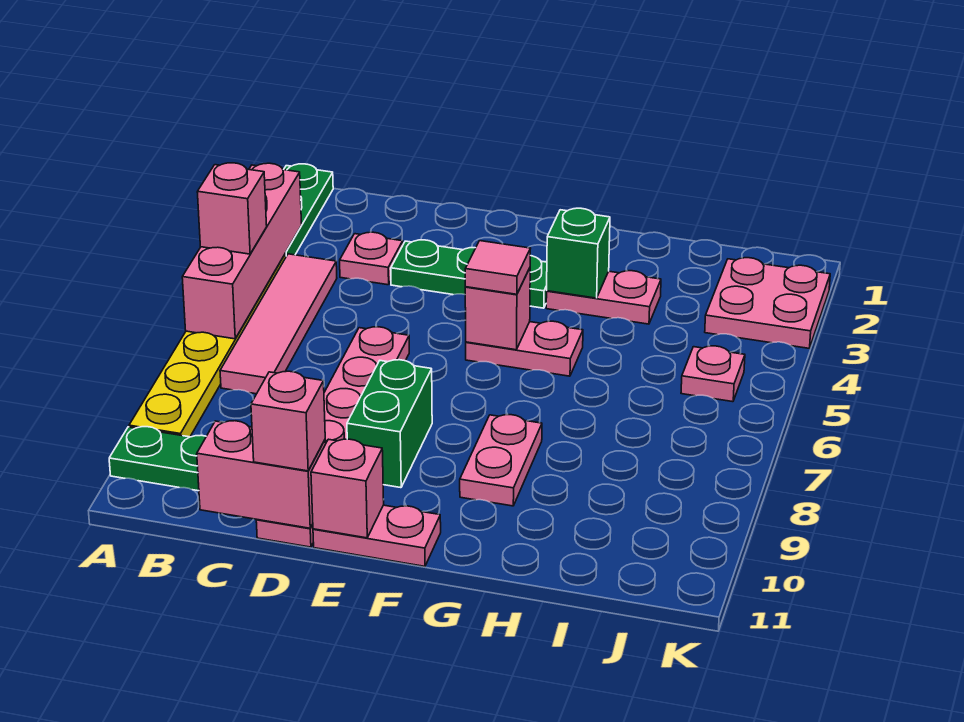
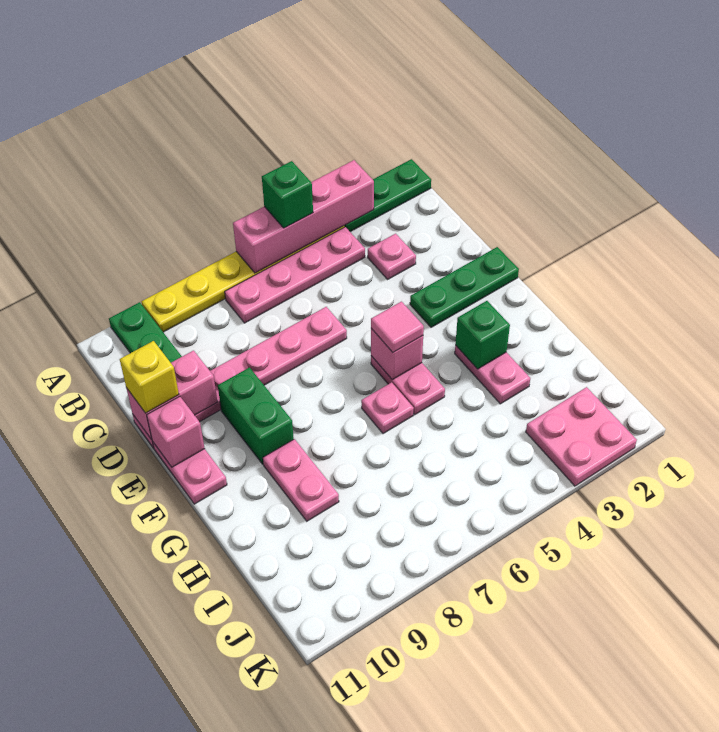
pink 1x1 brick [197,163,267,254] -> green 1x1 brick [262,161,313,228]
pink 1x4 tile [220,254,337,394] -> pink 1x4 plate [225,227,365,323]
pink 1x2 brick [197,421,326,528] -> pink 1x2 brick turned to [126,351,217,439]
green 1x3 plate [391,240,547,308] -> green 1x3 plate turned to [410,247,519,327]
pink 1x1 brick [251,371,325,471] -> yellow 1x1 brick [120,341,179,413]
green 1x2 brick [347,360,432,488] -> green 1x2 brick turned to [218,368,294,464]
pink 1x2 plate [460,415,542,506] -> pink 1x2 plate turned to [263,439,339,521]
pink 1x1 plate [681,346,745,402] -> pink 1x1 plate moved to [361,382,414,434]

